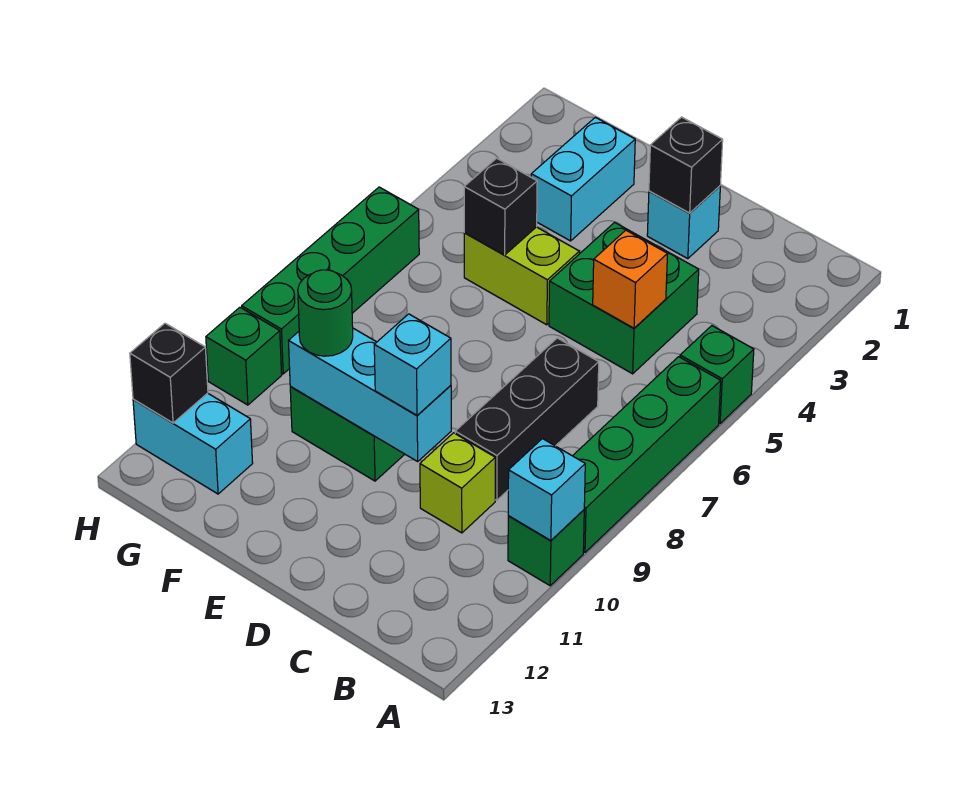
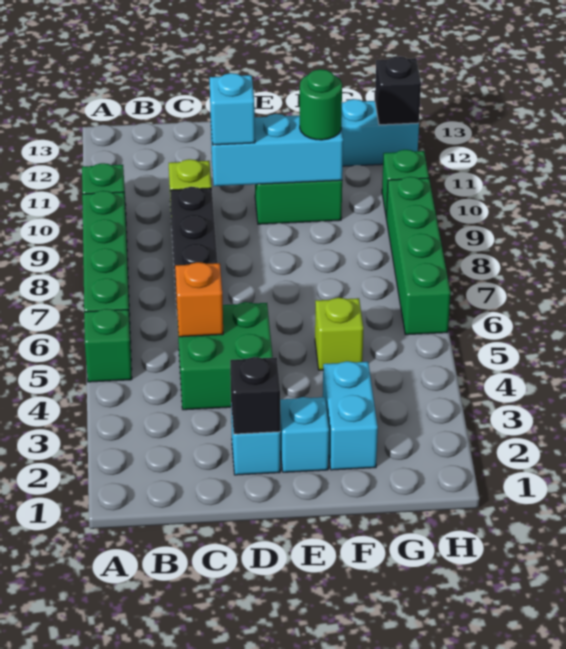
cyan 1x1 brick [508,439,585,541] -> cyan 1x1 brick moved to [280,397,329,472]
lime 1x2 brick [464,227,579,325] -> lime 1x1 brick [315,298,363,370]
black 1x1 brick [464,158,537,255] -> none

